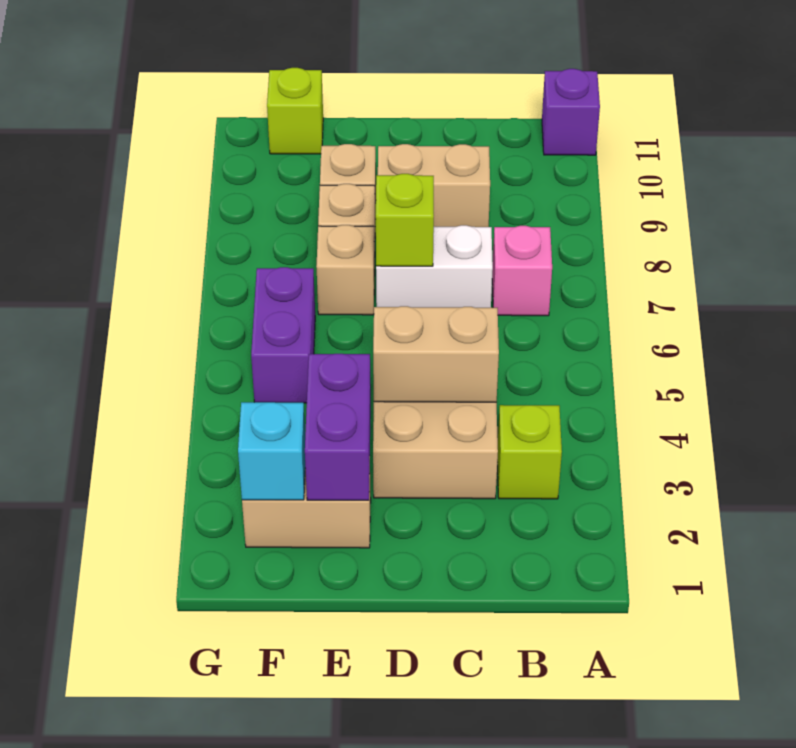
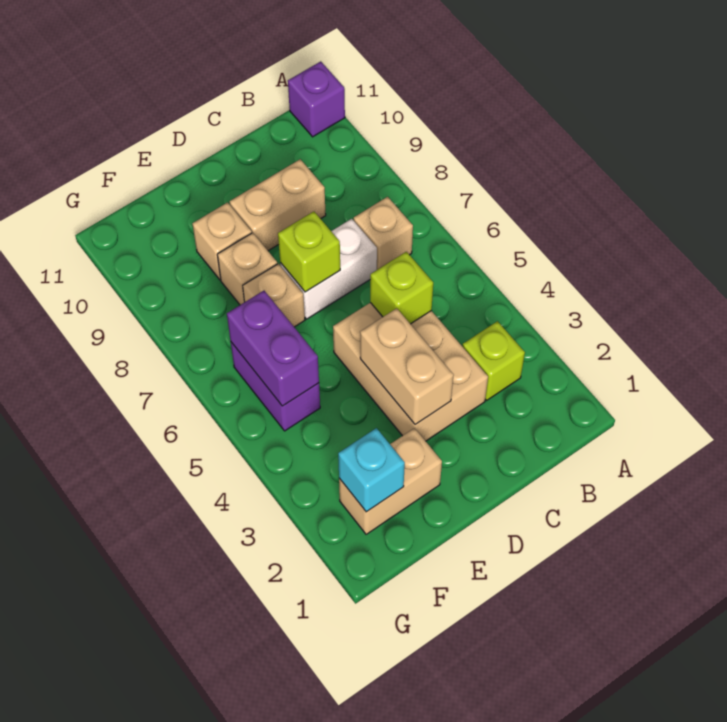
pink 1x1 brick [492,226,552,316] -> tan 1x1 brick [354,197,413,270]
tan 1x2 brick [373,306,499,402] -> tan 1x2 brick turned to [360,308,454,425]
purple 1x2 brick [305,354,371,500] -> purple 1x2 brick moved to [227,291,319,406]
lime 1x1 brick [267,68,323,154] -> lime 1x1 brick moved to [370,252,433,324]

